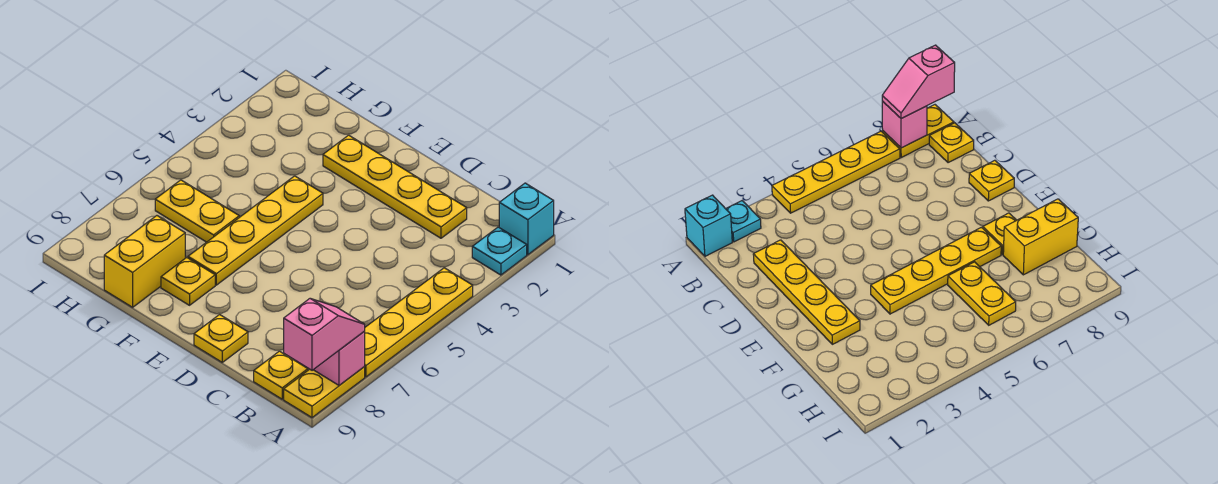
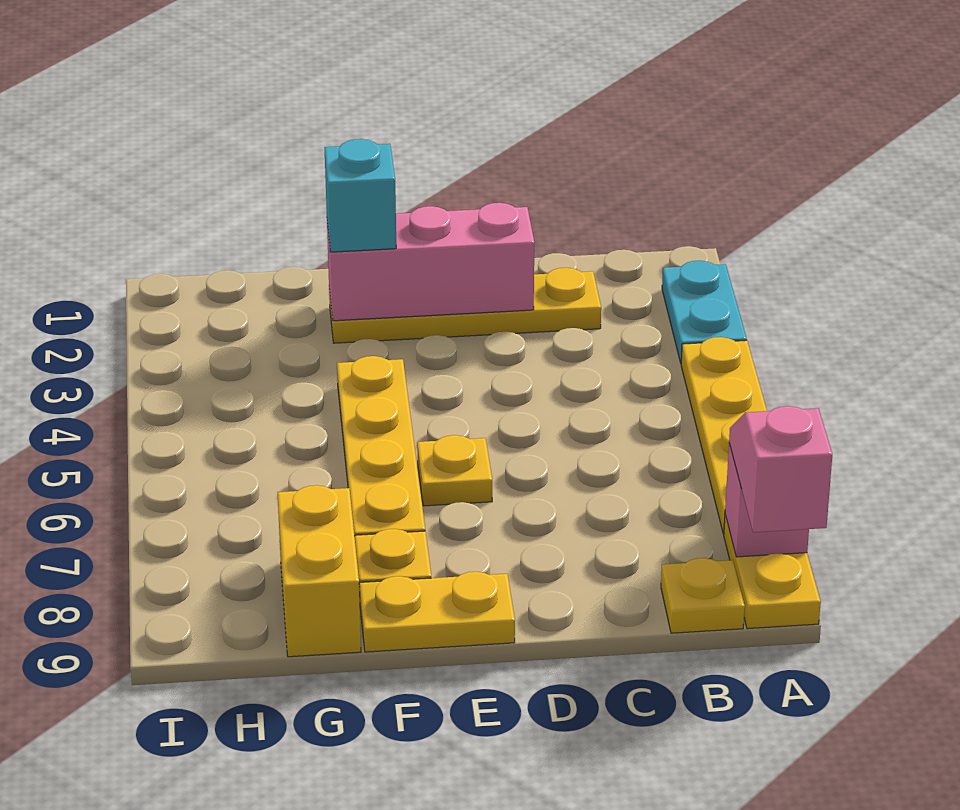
cyan 1x1 brick [499,183,554,255] -> cyan 1x1 brick moved to [324,139,396,252]
cyan 1x1 plate [472,227,527,275] -> cyan 1x2 plate [662,261,747,363]
none -> pink 1x3 brick [327,203,534,321]
yellow 1x1 plate [194,315,248,362] -> yellow 1x1 plate moved to [417,435,492,506]
yellow 1x2 plate [155,180,239,242] -> yellow 1x2 plate moved to [359,572,515,652]

